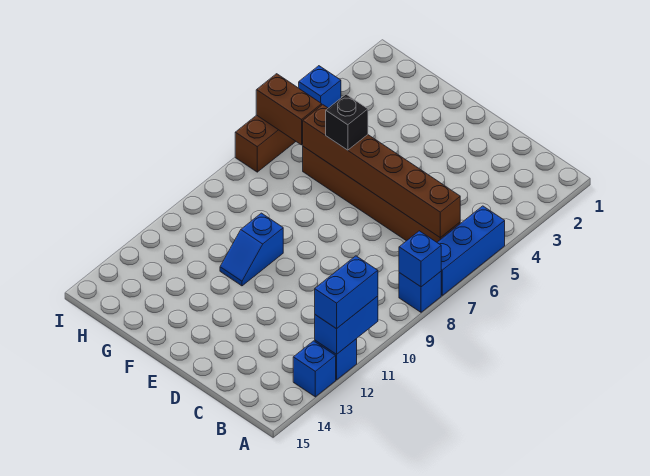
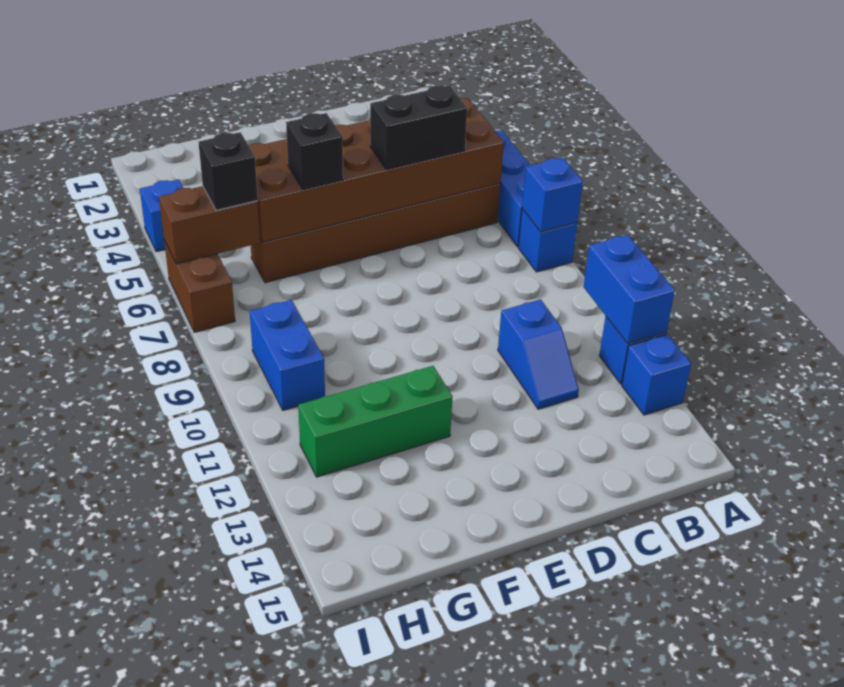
blue 1x2 brick [315,256,378,329] -> blue 1x2 brick moved to [250,300,325,410]
brown 1x6 brick [302,105,460,238] -> brown 2x6 brick [249,98,504,242]
none -> black 1x2 brick [370,85,467,170]
blue 1x2 slope [220,213,283,286] -> blue 1x2 slope moved to [498,299,579,409]
none -> green 1x3 brick [298,366,453,477]
none -> black 1x1 brick [199,132,258,210]

